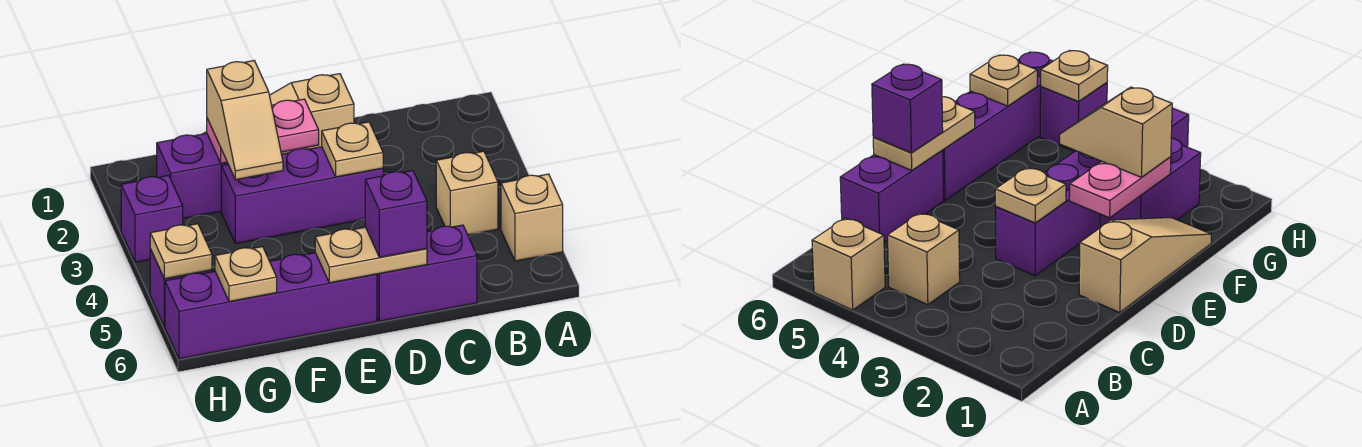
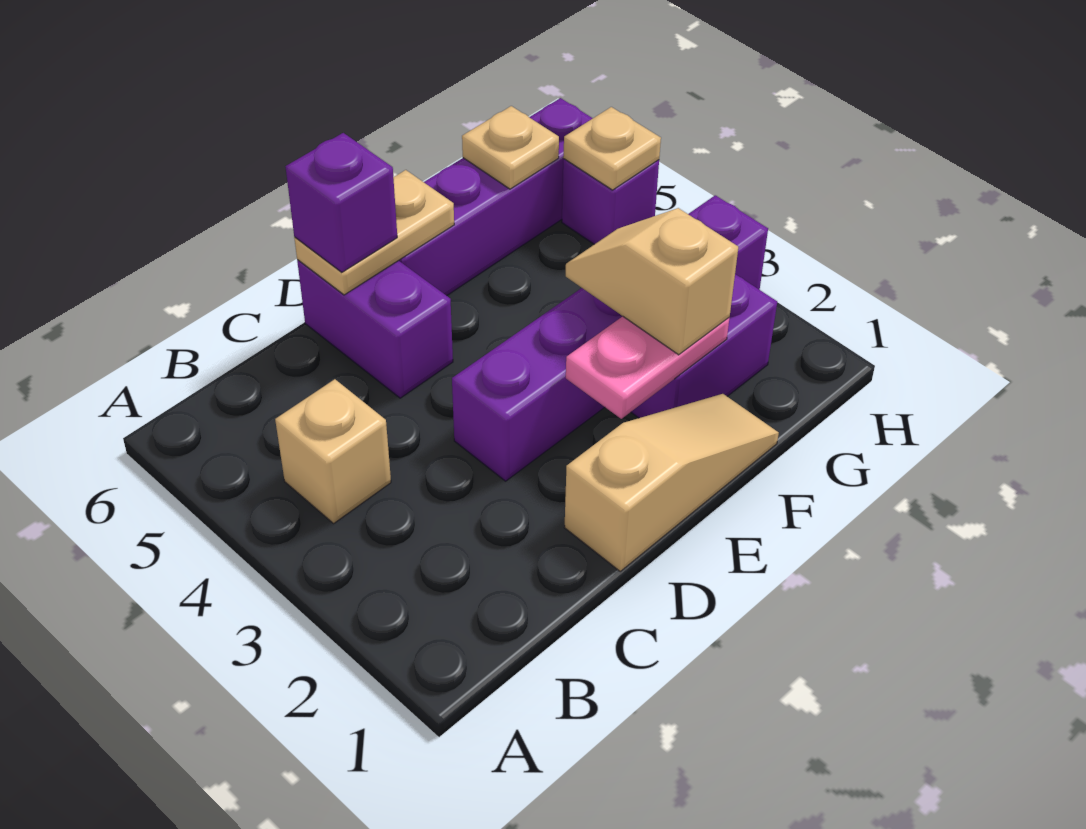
tan 1x1 brick [501,174,563,261] -> none
purple 1x2 brick [377,225,477,321] -> purple 1x2 brick turned to [297,260,453,398]
tan 1x1 plate [322,122,383,177] -> none

